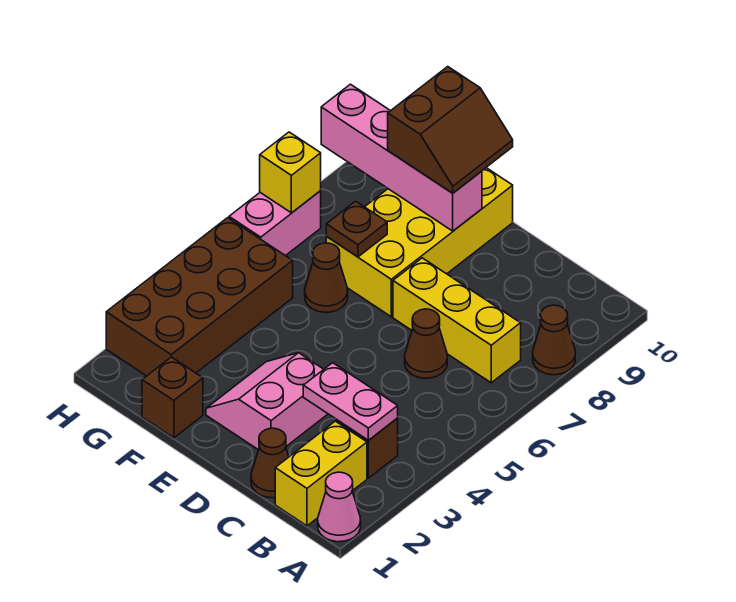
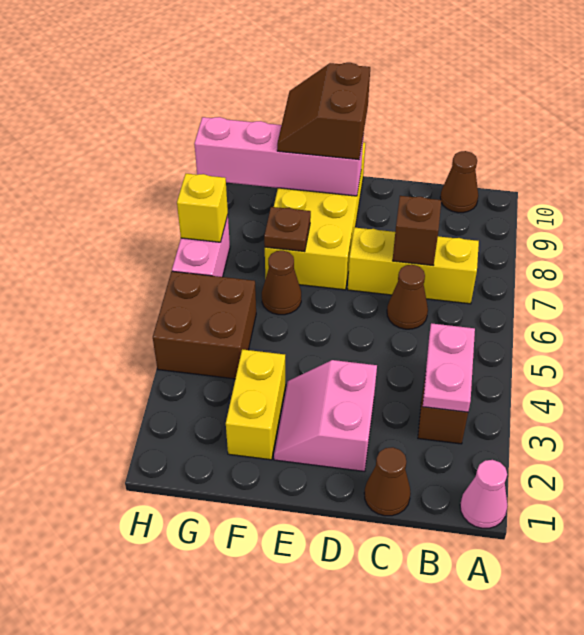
brown 1x1 cone [533,305,575,375] -> brown 1x1 cone moved to [440,151,478,213]
yellow 1x2 brick [275,421,367,526] -> yellow 1x2 brick moved to [226,349,286,460]
pink 1x2 plate [303,363,398,440] -> pink 1x2 plate turned to [423,323,475,412]
brown 2x2 slope [388,67,513,193] -> brown 2x2 slope turned to [277,63,370,160]
brown 1x1 brick [142,357,203,438] -> brown 1x1 brick moved to [393,196,441,265]
brown 2x4 brick [106,218,293,376] -> brown 2x2 brick [153,271,256,379]

